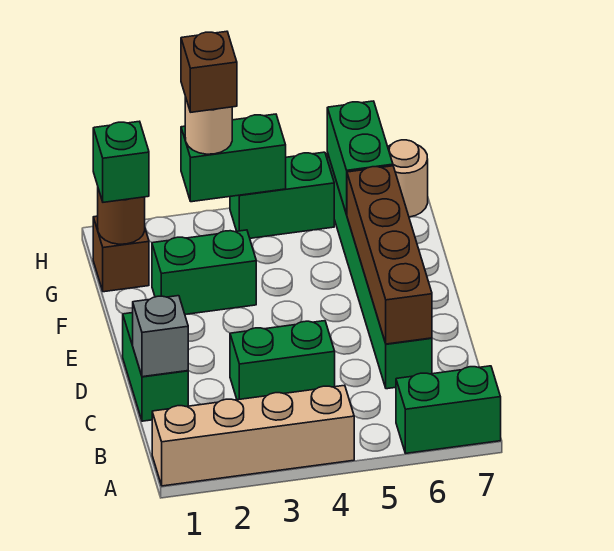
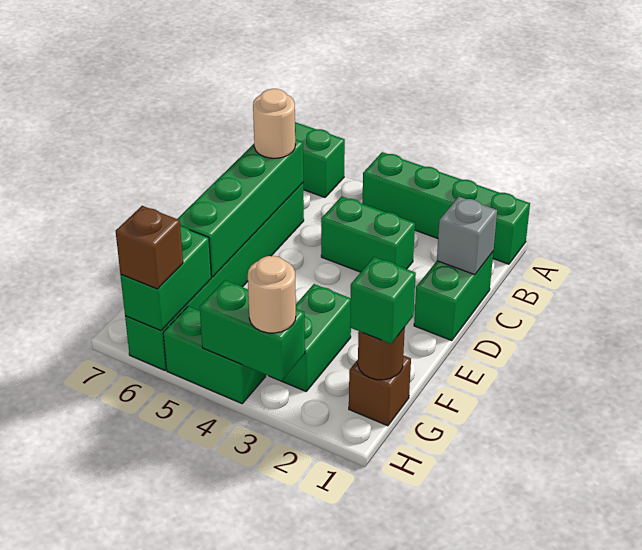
tan 1x4 brick [152,385,354,486] -> green 1x4 brick [362,152,530,264]
brown 1x4 brick [347,166,432,344] -> green 1x4 brick [178,139,303,277]
green 1x2 brick [152,230,256,314] -> green 1x2 brick turned to [282,284,351,391]
brown 1x1 brick [181,31,237,112] -> brown 1x1 brick moved to [116,206,183,289]
tan 1x1 round brick [388,140,428,217] -> tan 1x1 round brick moved to [253,89,295,158]

